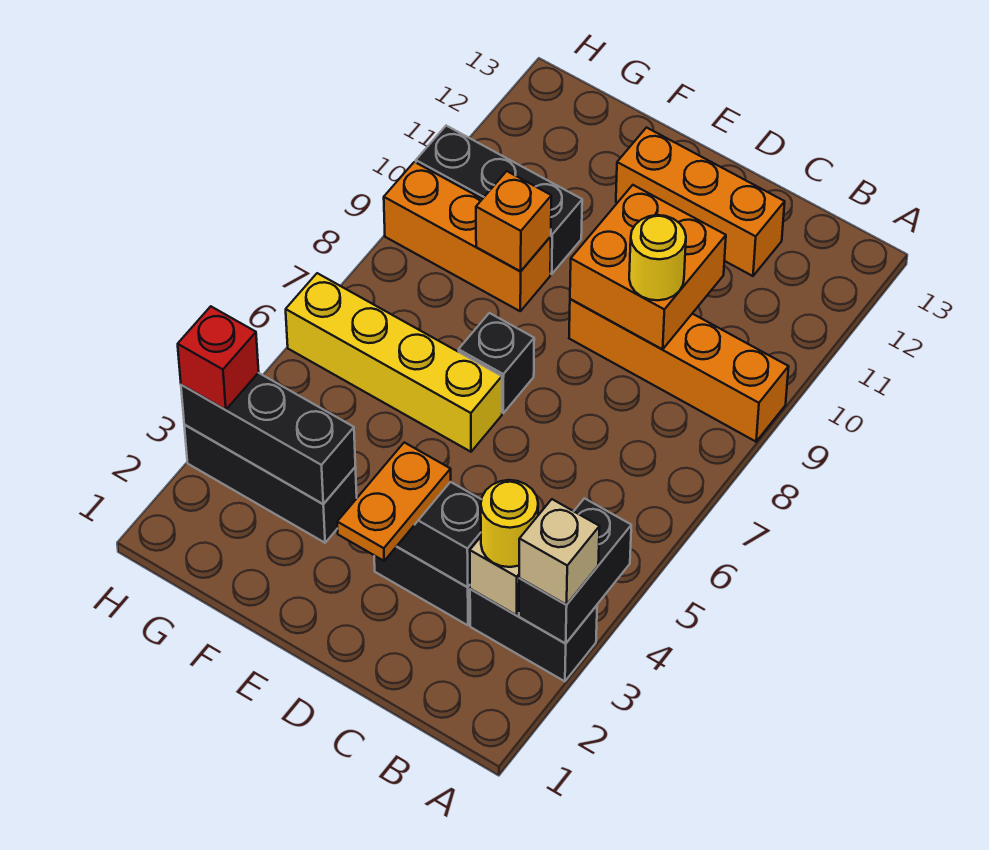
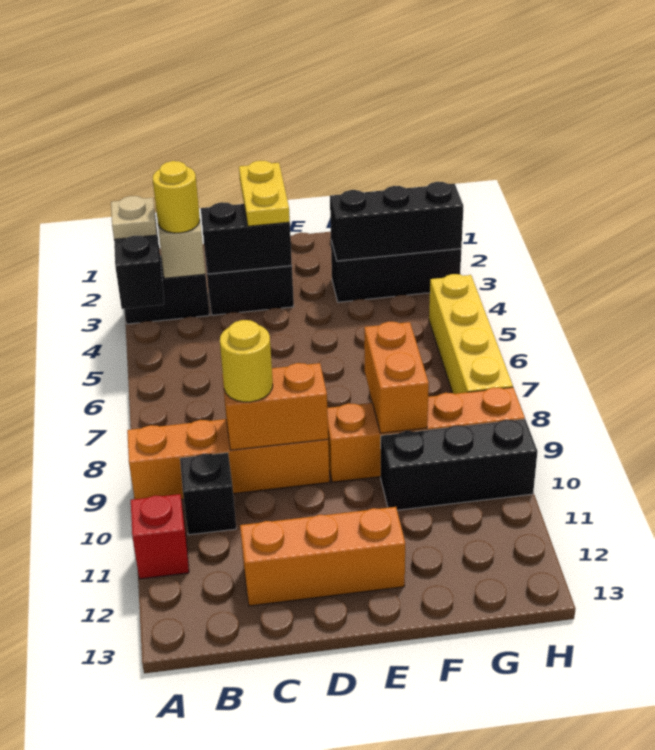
tan 1x1 brick [519,499,600,605] -> tan 1x1 plate [111,196,157,239]
orange 2x2 brick [570,185,726,349] -> orange 1x2 brick [222,363,328,450]
orange 1x2 plate [337,442,451,561] -> yellow 1x2 plate [239,161,290,226]
yellow 1x4 brick [286,273,502,452] -> yellow 1x4 brick turned to [429,274,513,394]
black 1x1 brick [459,313,534,413] -> black 1x1 brick moved to [180,453,236,535]
orange 1x3 brick [384,162,551,311] -> orange 1x4 brick [327,387,525,482]
orange 1x1 brick [476,171,551,271] -> orange 1x2 brick [364,322,429,433]
red 1x1 brick [178,306,259,410] -> red 1x1 brick moved to [131,494,189,579]

